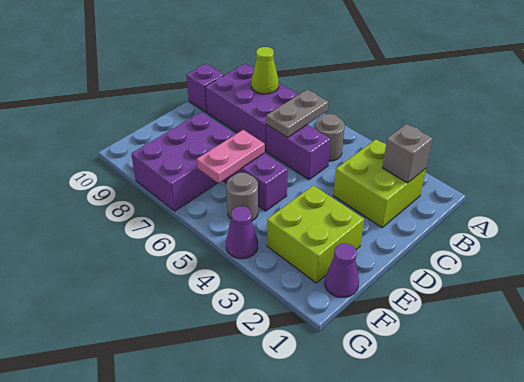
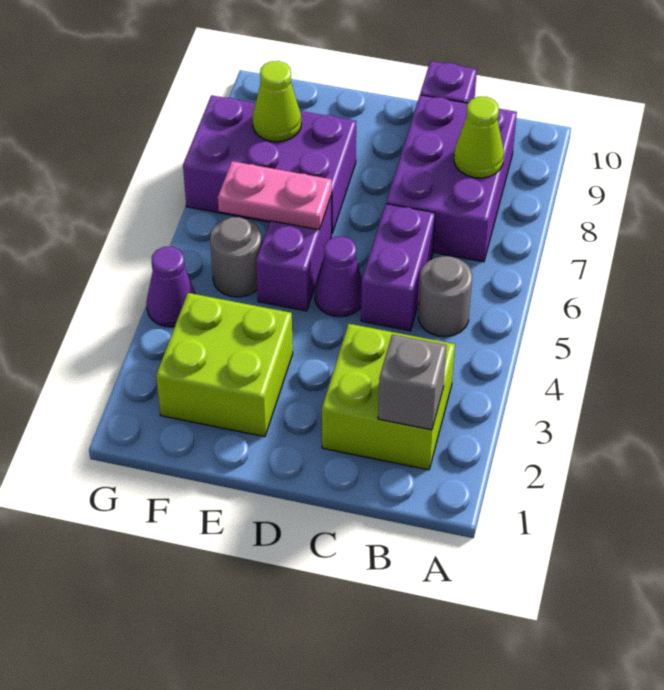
grey 1x2 plate [266,90,328,137] -> none
purple 1x1 cone [325,243,359,297] -> purple 1x1 cone moved to [315,236,362,317]
none -> lime 1x1 cone [252,61,301,142]

